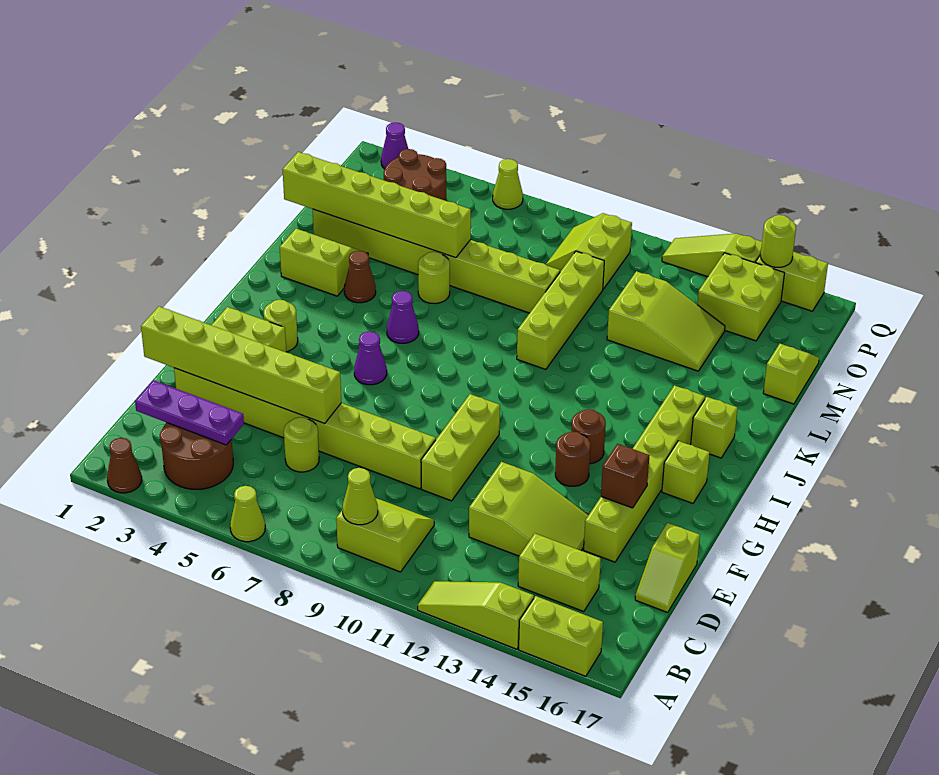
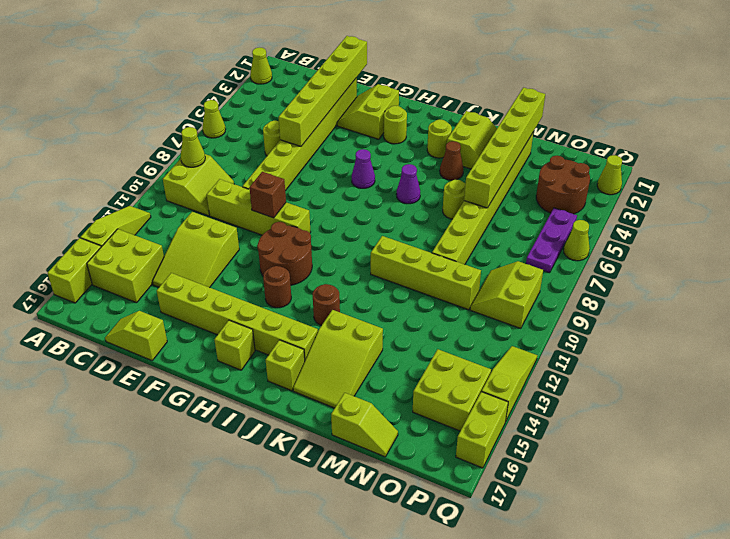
brown 1x1 cone [107,438,142,493] -> lime 1x1 cone [250,47,272,84]
brown 2x2 round brick [160,423,233,489] -> brown 2x2 round brick moved to [257,222,312,285]
purple 1x3 plate [135,380,244,445] -> purple 1x3 plate moved to [526,208,577,273]
lime 1x2 brick [518,534,601,611] -> lime 2x2 brick [87,229,164,303]
lime 1x3 brick [421,394,500,501] -> lime 1x4 brick [207,179,311,235]
brown 1x1 brick [601,444,649,508] -> brown 1x1 brick moved to [249,172,286,218]
brown 1x1 round brick [555,432,590,486] -> brown 1x1 round brick moved to [313,284,340,326]
lime 2x3 slope [607,271,725,371] -> lime 2x3 slope moved to [293,310,383,408]
lime 2x2 slope [546,213,632,289] -> lime 2x2 slope turned to [470,261,543,328]
purple 1x1 cone [381,122,408,169] -> lime 1x1 cone [597,155,622,195]
lime 1x1 round brick [761,215,796,267] -> lime 1x1 round brick moved to [427,119,452,158]

